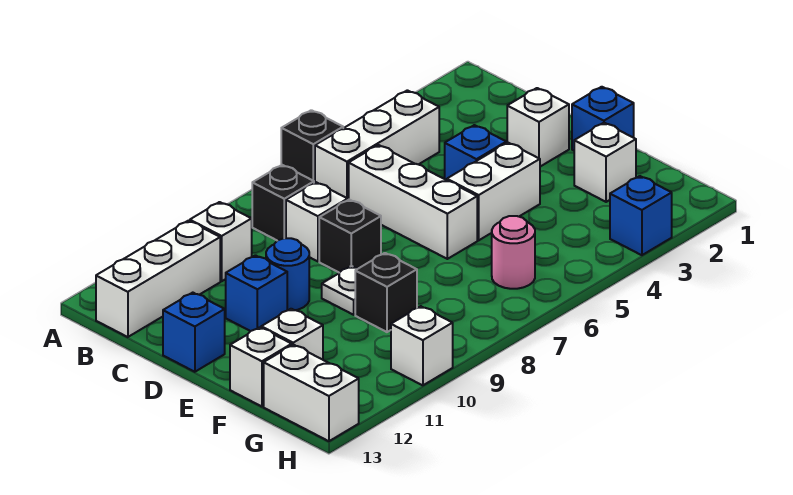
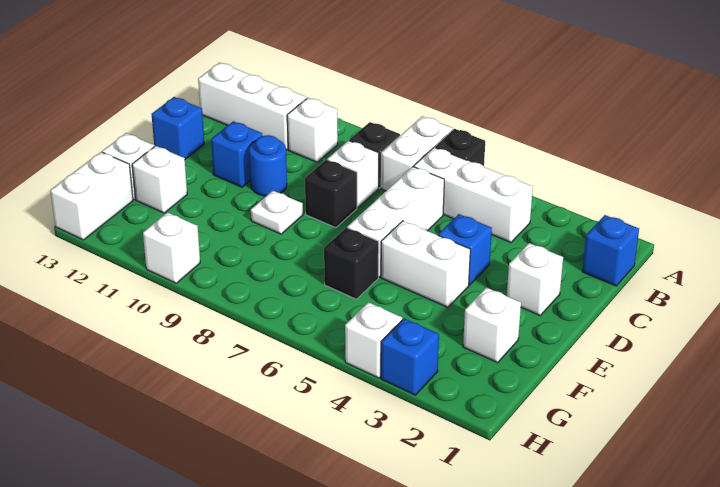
none -> white 1x2 brick [381,116,453,191]
blue 1x1 brick [572,87,634,150] -> blue 1x1 brick moved to [582,215,639,286]
black 1x1 brick [355,253,417,332] -> black 1x1 brick moved to [324,228,379,299]
pink 1x1 round brick [492,216,535,289] -> none
none -> white 1x1 brick [345,302,402,378]

